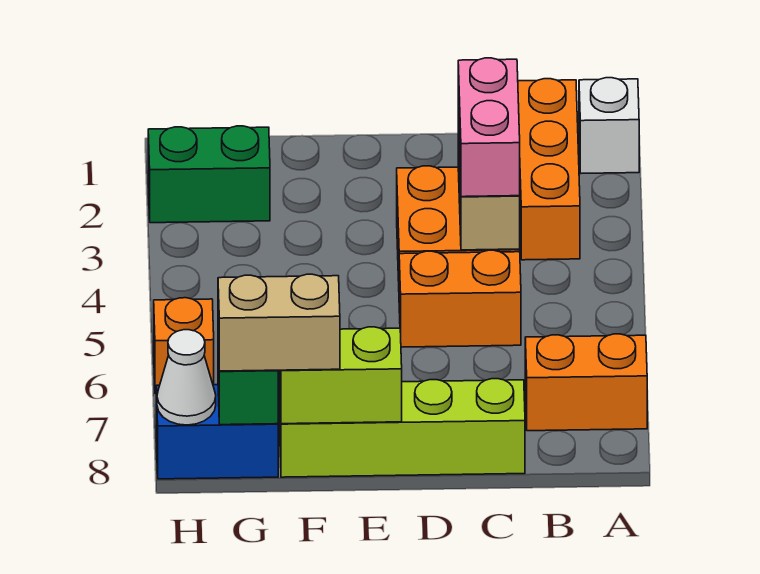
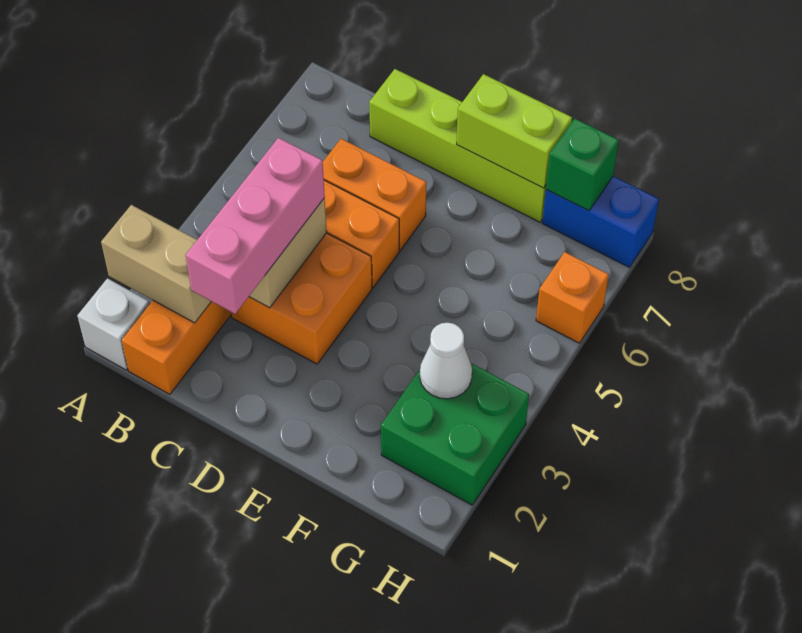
orange 1x2 brick [525,334,647,431] -> orange 1x2 brick moved to [323,139,426,250]
pink 1x2 brick [458,58,520,197] -> pink 1x3 brick [186,138,325,314]
tan 1x2 brick [218,274,340,371] -> tan 1x2 brick moved to [101,205,212,323]
green 1x2 brick [148,126,270,223] -> green 2x2 brick [381,363,529,505]
white 1x1 cone [157,330,216,425] -> white 1x1 cone moved to [420,323,472,399]

